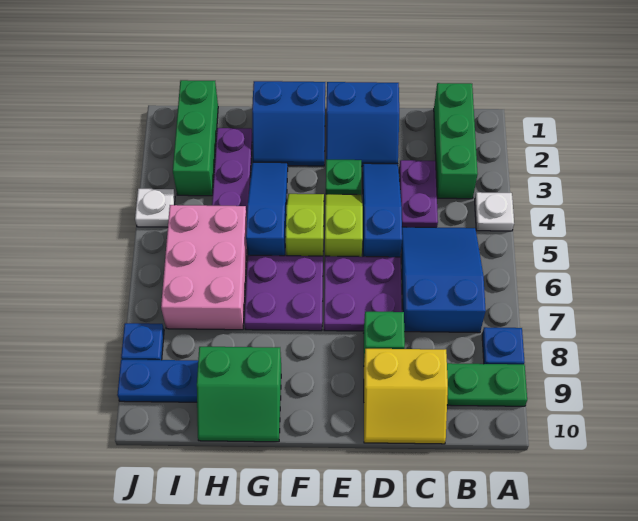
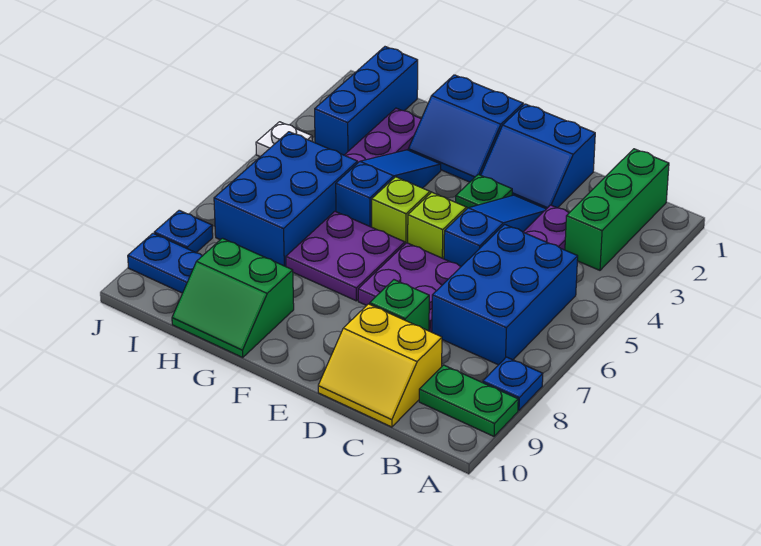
white 1x1 plate [475,192,514,231] -> none
blue 2x3 slope [401,227,486,333] -> blue 2x3 brick [432,224,578,365]
pink 2x3 brick [161,205,247,330] -> blue 2x3 brick [214,132,358,267]
green 1x3 brick [173,80,218,196] -> blue 1x3 brick [315,47,418,155]

